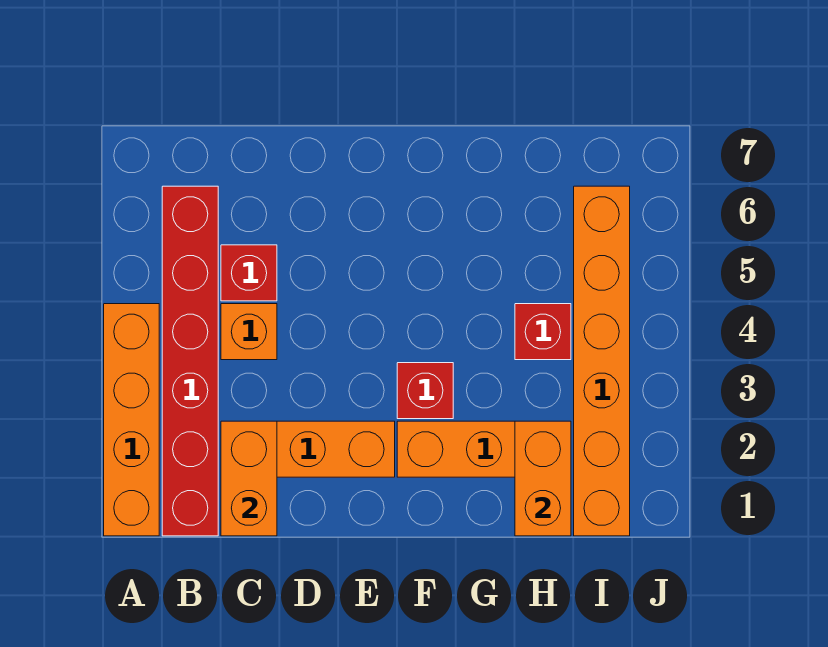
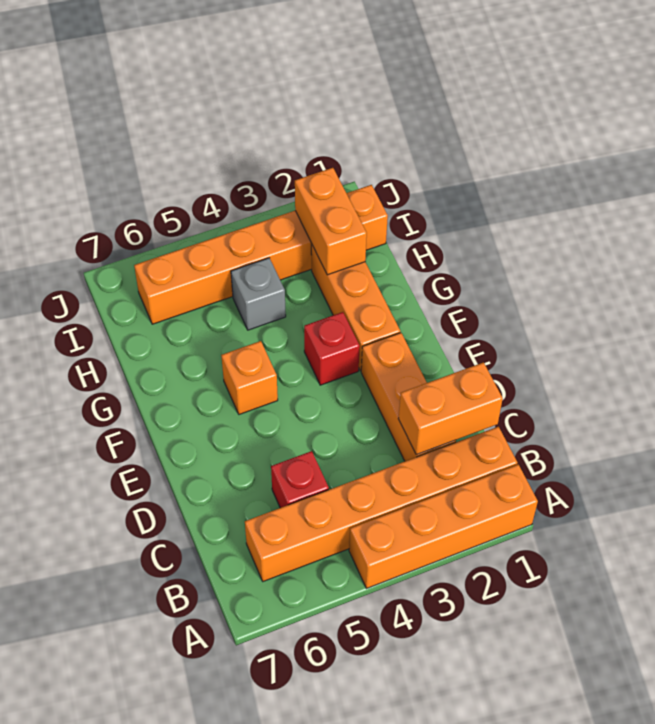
red 1x6 brick [162,186,218,536] -> orange 1x6 brick [245,427,517,581]
orange 1x1 brick [221,304,277,360] -> orange 1x1 brick moved to [221,341,278,414]
orange 1x2 brick [515,421,571,536] -> orange 1x2 brick turned to [295,168,367,275]
red 1x1 brick [515,304,571,360] -> grey 1x1 brick [231,258,286,330]

